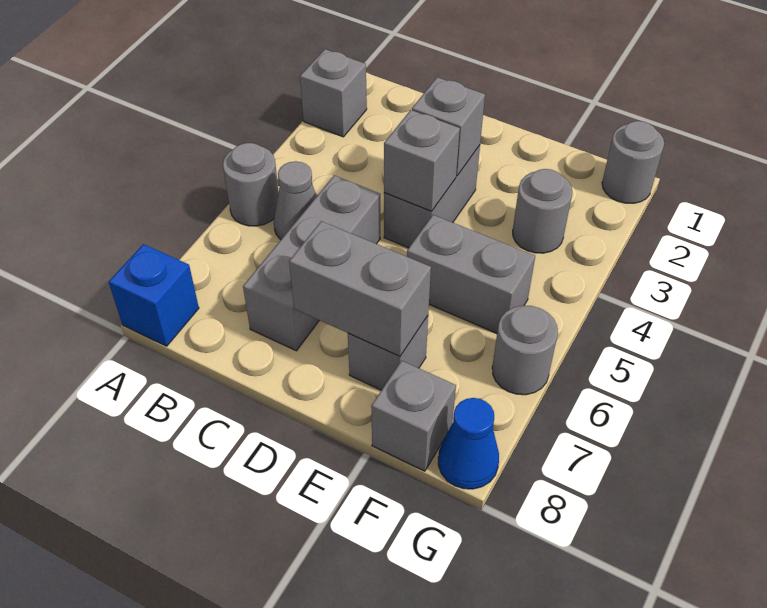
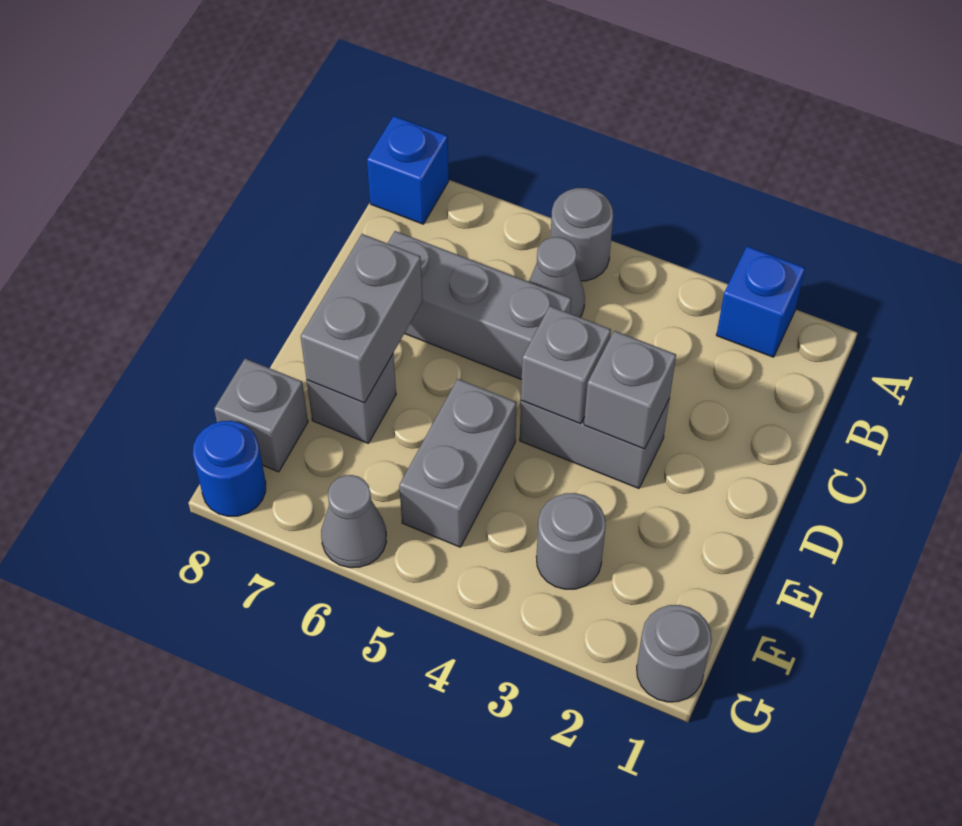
grey 1x1 brick [300,49,367,137] -> blue 1x1 brick [716,246,805,357]
grey 1x1 round brick [492,306,558,395] -> grey 1x1 cone [321,475,386,568]
blue 1x1 cone [438,398,499,489] -> blue 1x1 round brick [193,421,266,516]

